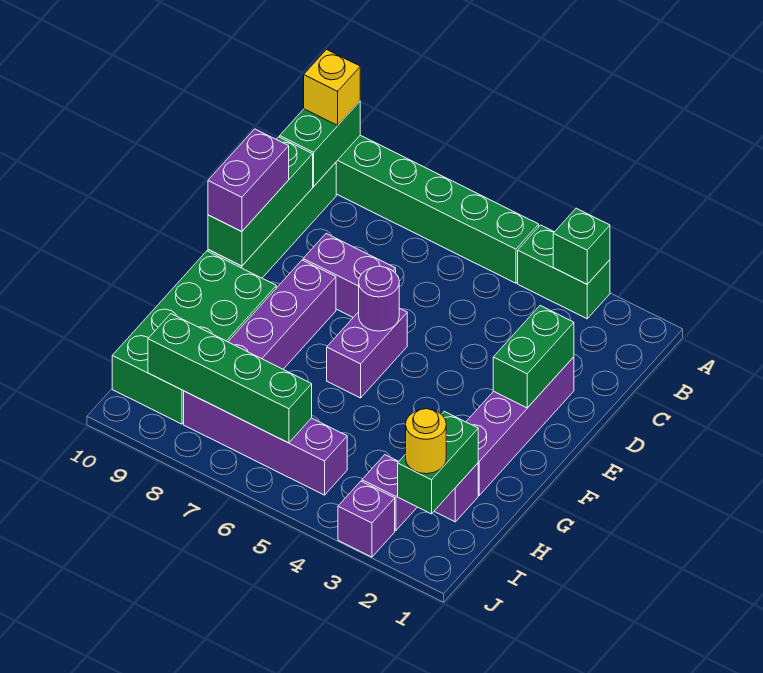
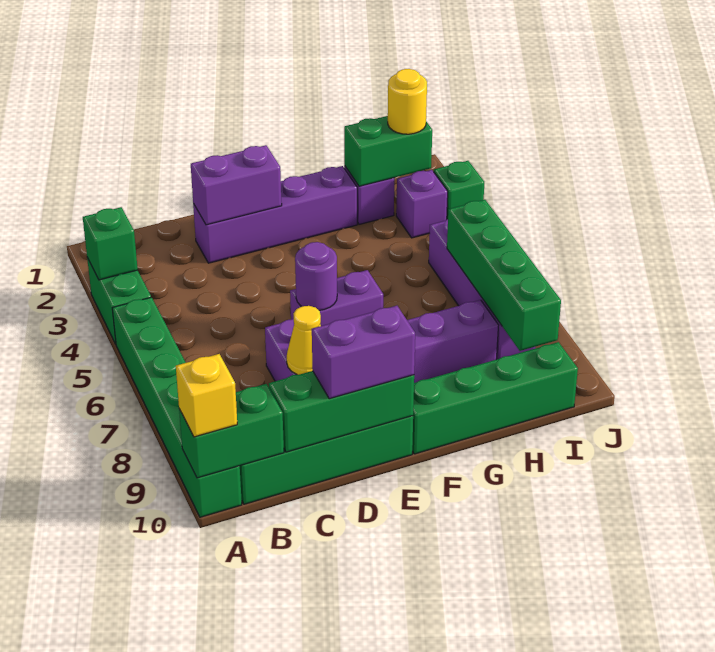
green 1x2 brick [493,306,574,408] -> purple 1x2 brick [191,145,282,225]
none -> yellow 1x1 cone [287,306,321,375]
green 2x4 brick [112,251,276,424] -> green 1x4 brick [412,342,578,454]
purple 1x1 brick [338,481,395,557] -> green 1x1 brick [434,161,484,219]

